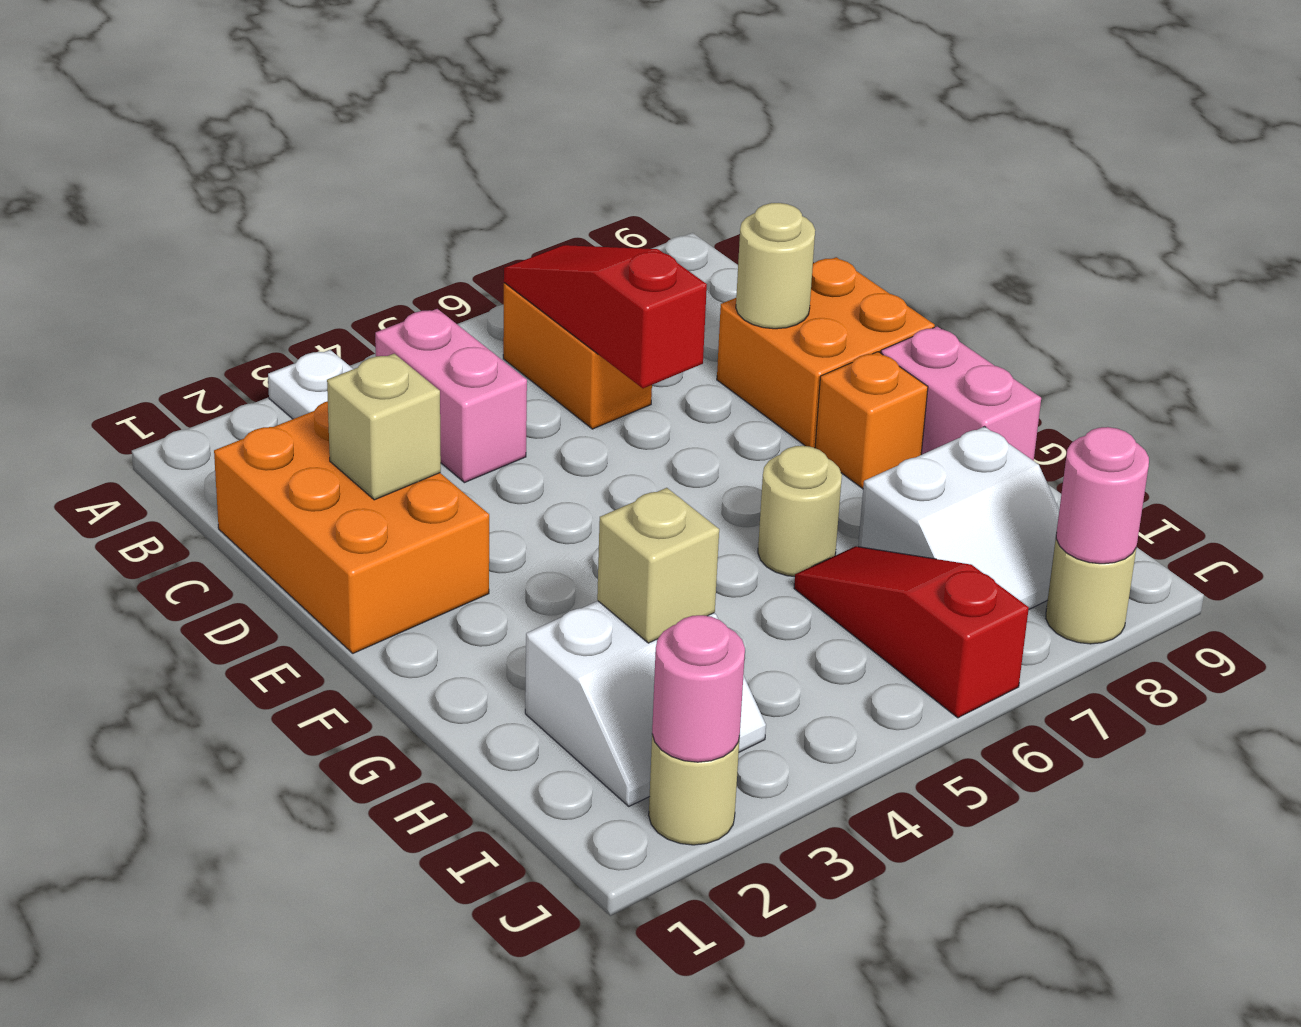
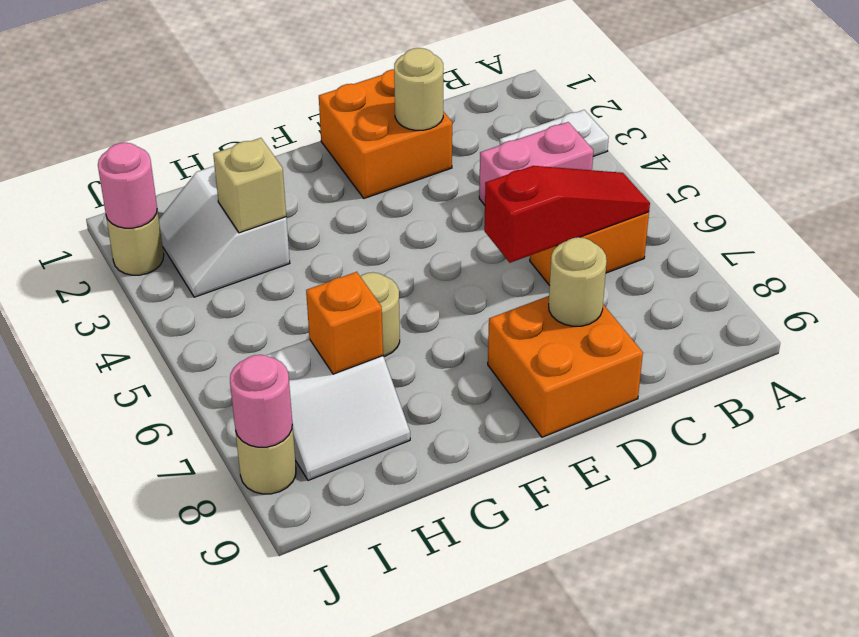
orange 2x3 brick [214,401,489,653] -> orange 2x2 brick [319,69,452,198]
tan 1x1 brick [327,354,441,500] -> tan 1x1 round brick [394,48,444,130]
orange 1x1 brick [815,352,928,489] -> orange 1x1 brick moved to [306,272,383,374]
pink 1x2 brick [881,326,1041,461] -> none
red 1x3 slope [794,546,1029,718] -> none
white 2x2 slope [858,426,1059,609] -> white 2x2 slope turned to [266,339,410,480]

